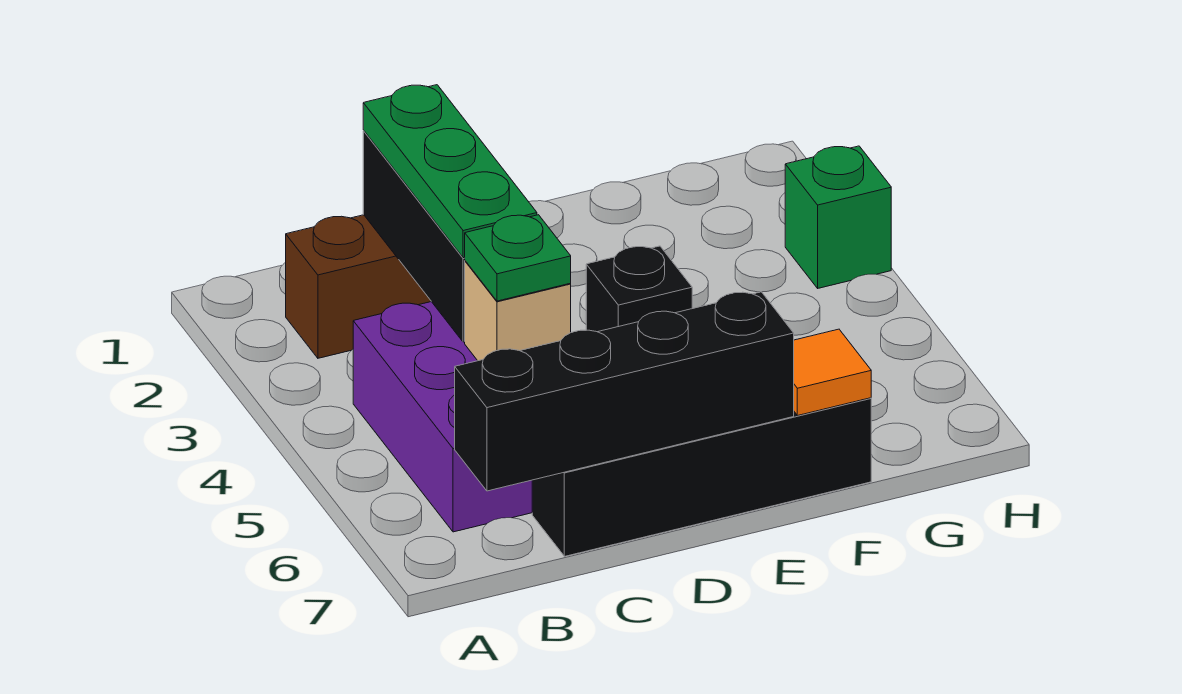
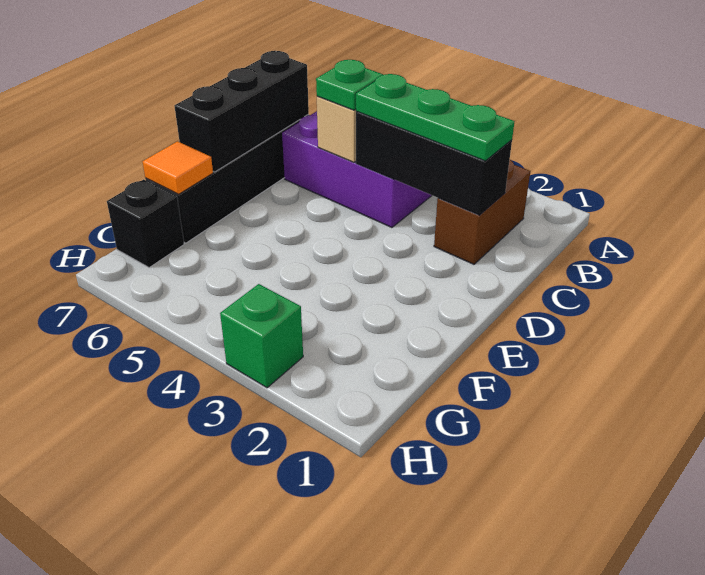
black 1x4 brick [455,292,794,491] -> black 1x3 brick [174,51,309,172]
black 1x1 brick [586,246,692,332] -> black 1x1 brick moved to [107,180,184,268]

